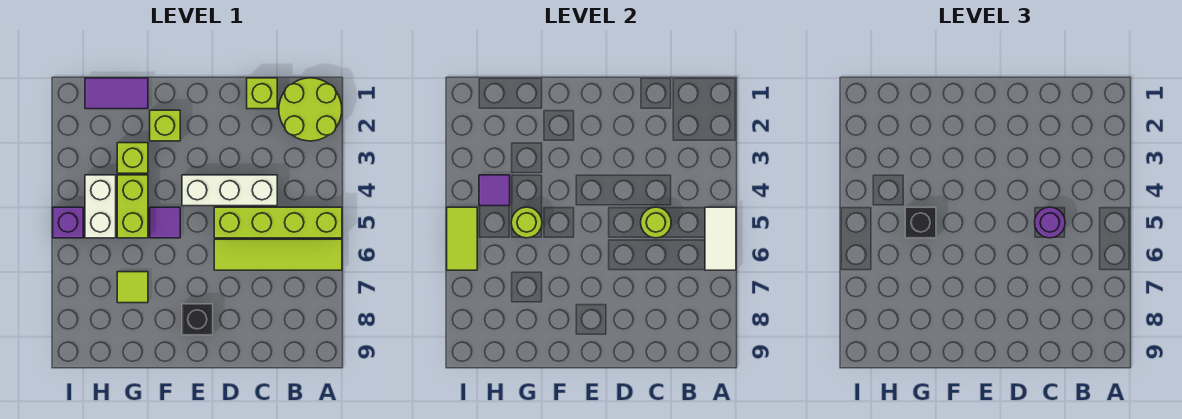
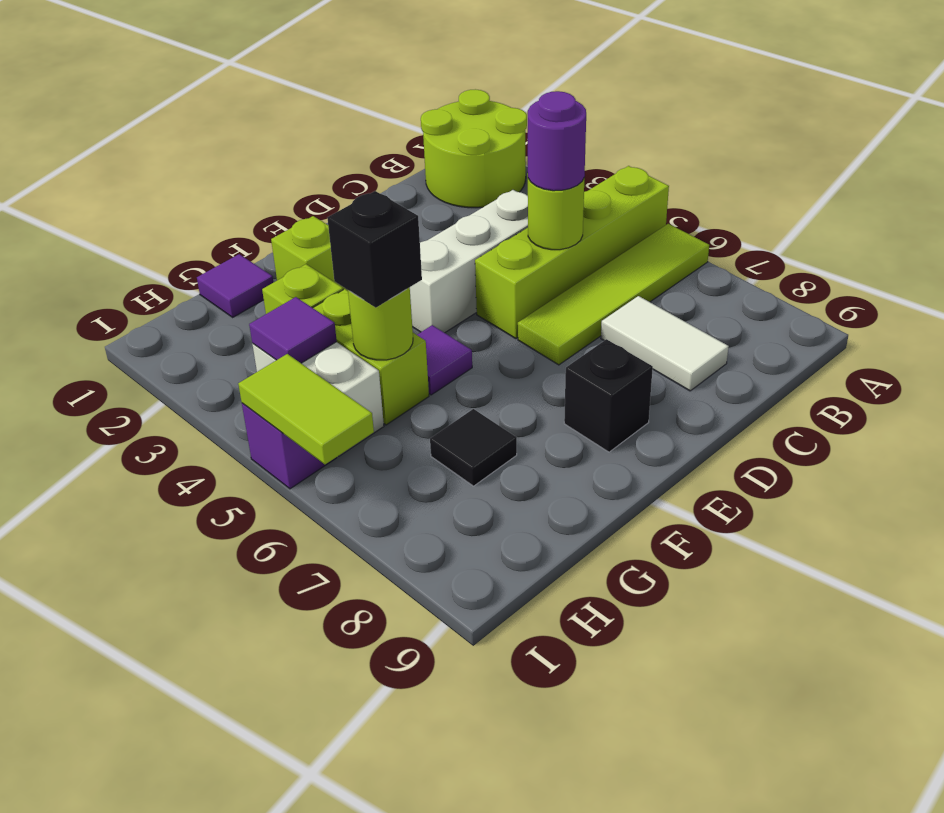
white 1x2 tile [705,207,736,270] -> white 1x2 tile moved to [601,296,729,391]
lime 1x1 brick [247,78,277,109] -> none
purple 1x2 tile [85,78,148,109] -> purple 1x1 tile [197,254,273,317]
lime 1x1 tile [117,272,148,303] -> black 1x1 tile [430,409,517,486]

